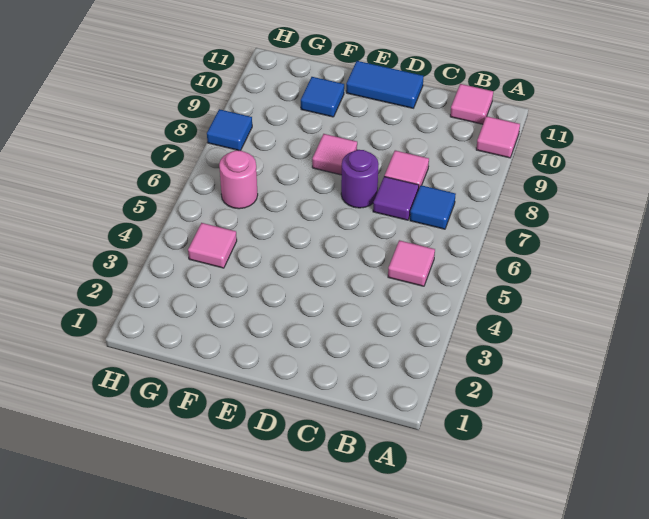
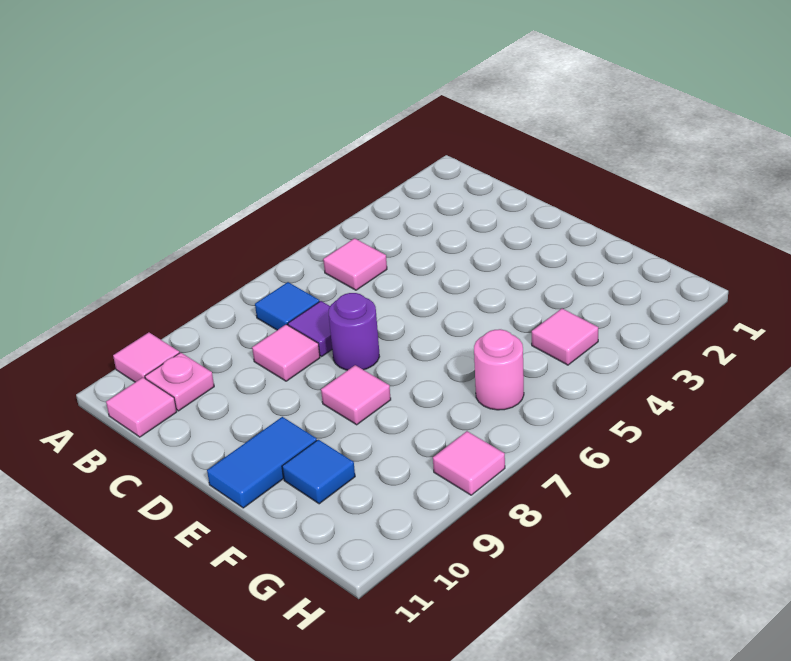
none -> pink 1x1 plate [145,353,214,411]
blue 1x2 tile [346,61,424,108] -> blue 1x2 tile turned to [207,417,317,508]
blue 1x1 tile [207,109,252,151] -> pink 1x1 tile [433,431,505,495]

